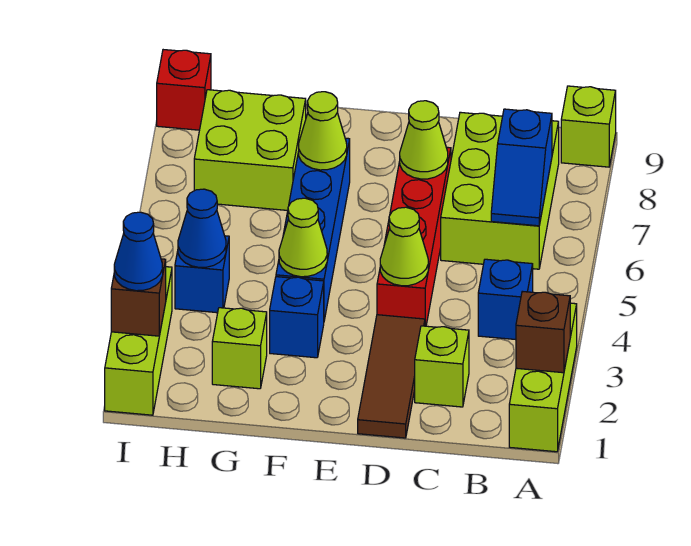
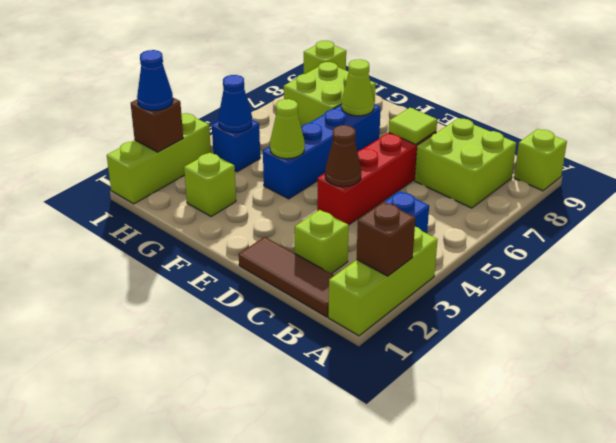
lime 2x3 brick [441,112,559,269] -> lime 2x2 brick [415,118,516,208]
blue 1x2 slope [491,109,552,226] -> none
brown 1x3 tile [358,315,425,438] -> brown 1x3 tile turned to [239,237,334,317]
lime 1x1 cone [380,207,428,286] -> brown 1x1 cone [325,125,361,187]
lime 1x1 cone [400,101,448,179] -> lime 1x1 tile [389,108,437,144]
blue 1x1 brick [270,277,324,358] -> none
red 1x1 brick [157,50,211,130] -> lime 1x1 brick [304,41,346,74]

